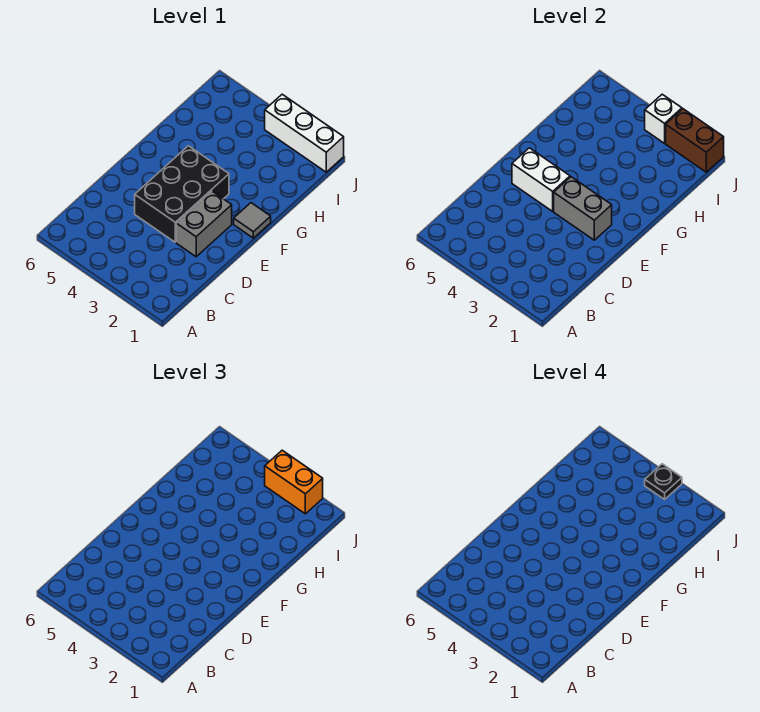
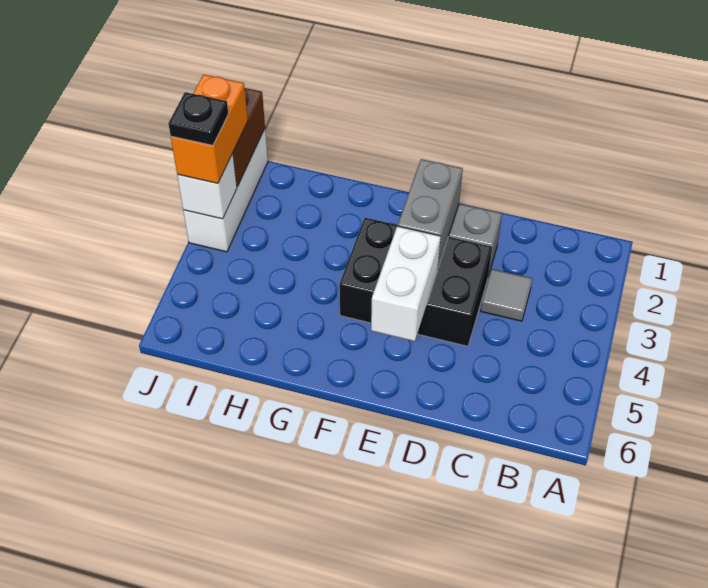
grey 1x1 tile [234,203,271,238] -> grey 1x1 tile moved to [481,269,532,321]

